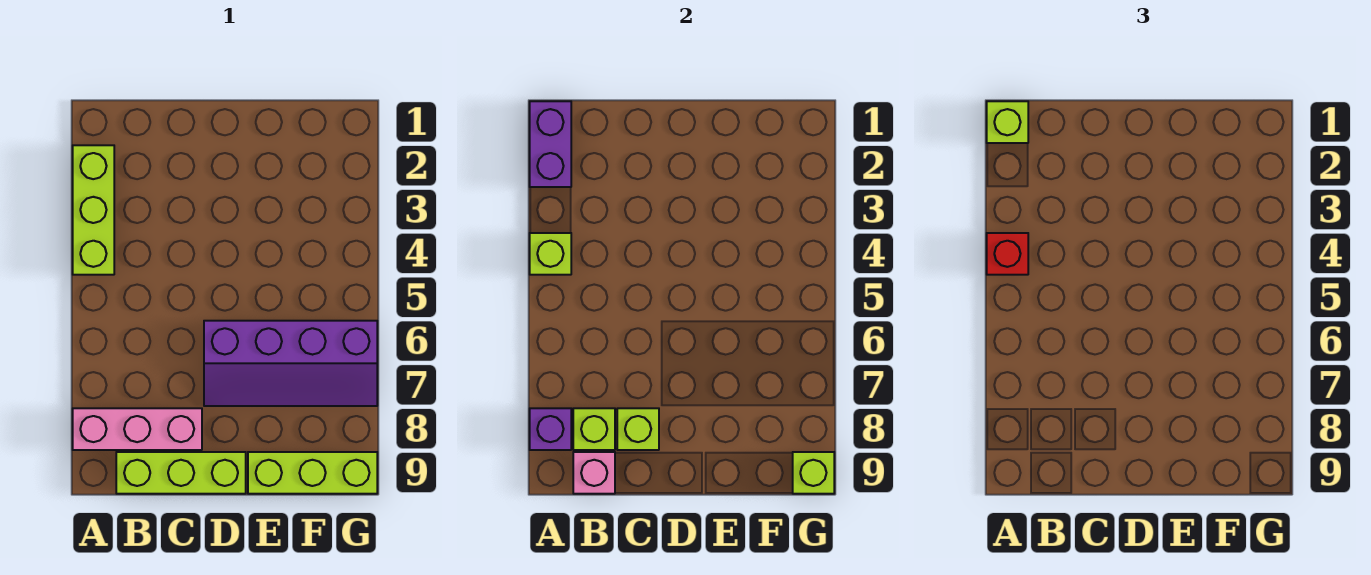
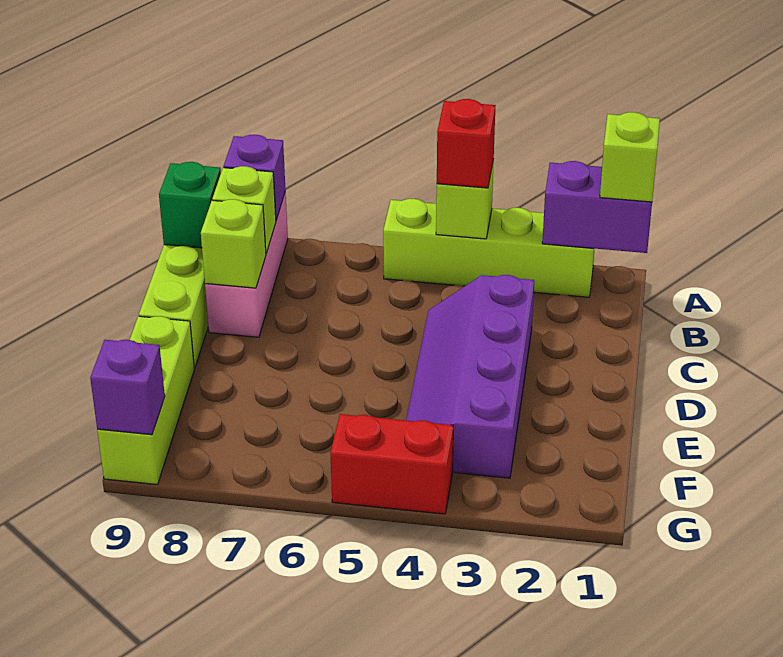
lime 1x3 brick [73,145,114,275] -> lime 1x4 brick [383,199,594,297]
pink 1x1 brick [573,452,615,494] -> green 1x1 brick [159,162,221,248]
purple 2x4 slope [204,321,377,406] -> purple 2x4 slope moved to [406,275,534,478]
none -> red 1x2 brick [330,414,453,514]
lime 1x1 brick [793,452,834,494] -> purple 1x1 brick [90,340,165,435]

